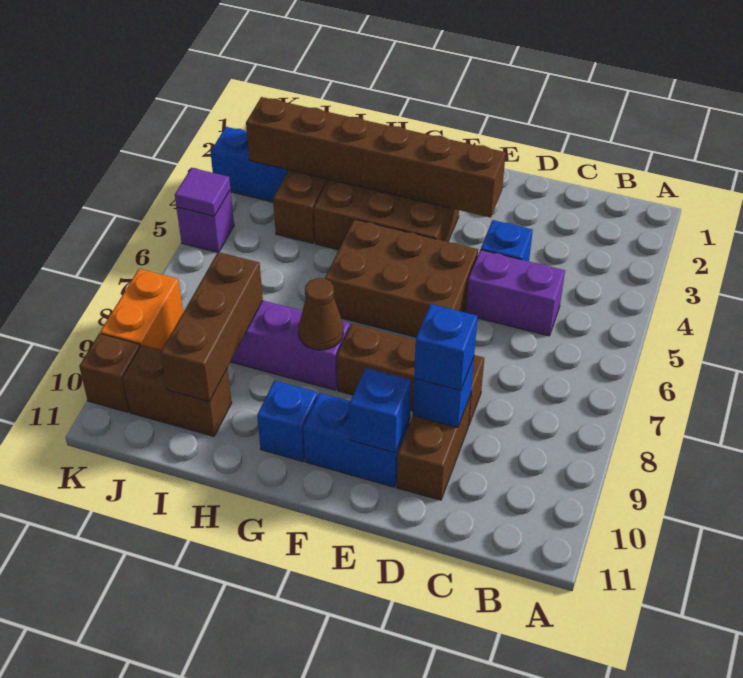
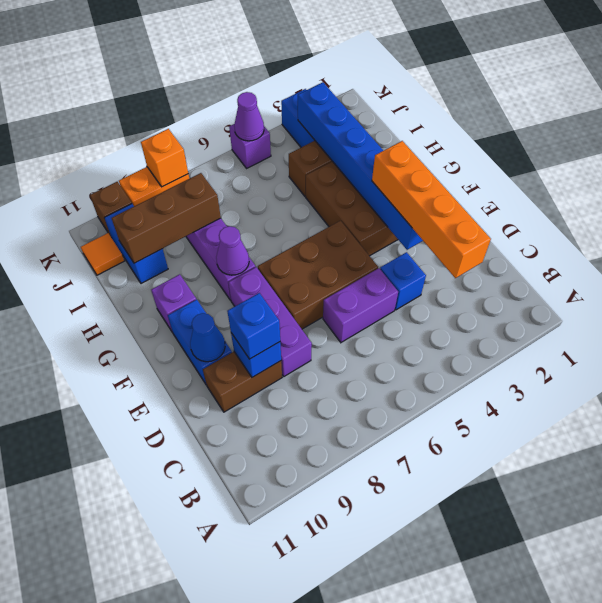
none -> orange 1x4 brick [372,141,491,278]
purple 1x2 brick [466,250,565,336] -> purple 1x2 brick turned to [323,268,398,342]
brown 1x3 brick [337,324,484,426] -> purple 1x3 brick [228,267,312,376]
brown 1x6 brick [246,97,506,218] -> blue 1x6 brick [298,82,423,250]
brown 2x3 brick [325,219,478,337] -> brown 2x3 brick turned to [258,221,378,329]
blue 1x1 brick [349,368,411,453] -> blue 1x1 cone [190,313,225,362]
brown 1x1 cone [298,278,343,350] -> purple 1x1 cone [216,226,249,275]
blue 1x1 brick [257,381,318,461] -> purple 1x1 brick [151,274,196,332]
brown 1x2 brick [123,345,232,436] -> blue 1x2 brick [104,204,168,284]
none -> orange 1x1 tile [81,233,124,275]
purple 1x1 tile [175,168,230,216] -> purple 1x1 cone [234,92,264,141]
none -> orange 1x1 brick [141,129,188,187]

